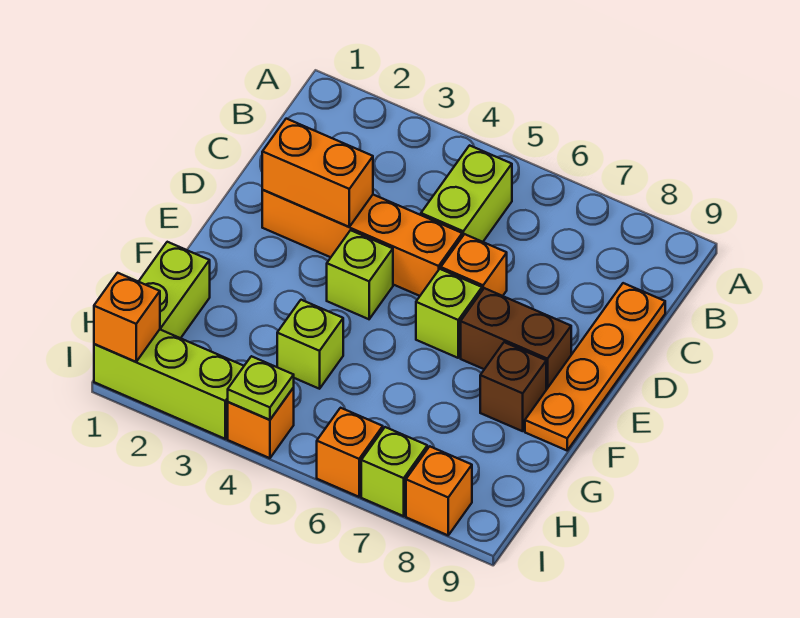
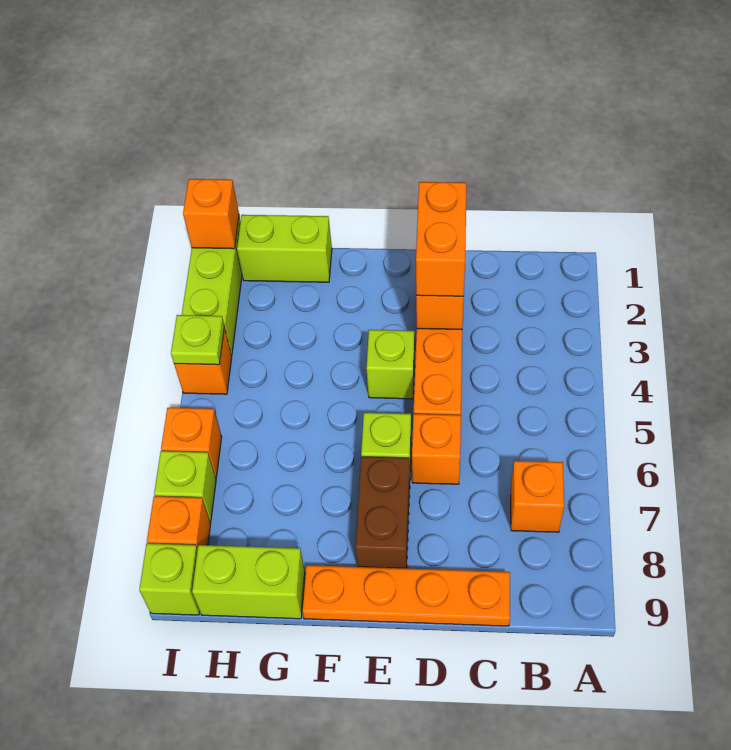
lime 1x2 brick [421,145,512,242] -> lime 1x2 brick moved to [192,545,305,619]
none -> orange 1x1 brick [511,461,564,532]
none -> orange 1x2 brick [416,182,466,296]
brown 1x1 brick [480,342,546,431] -> none
lime 1x1 brick [277,300,343,389] -> lime 1x1 brick moved to [139,543,200,615]

